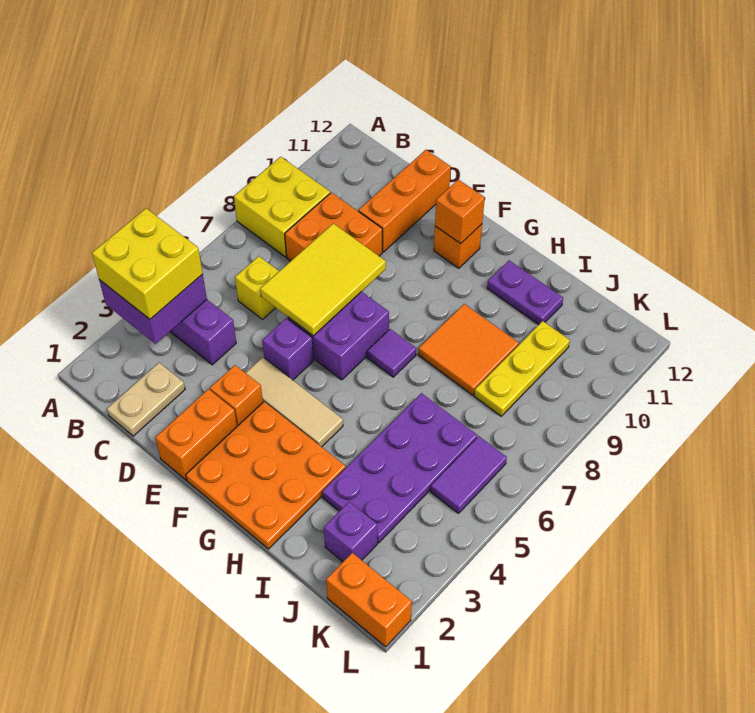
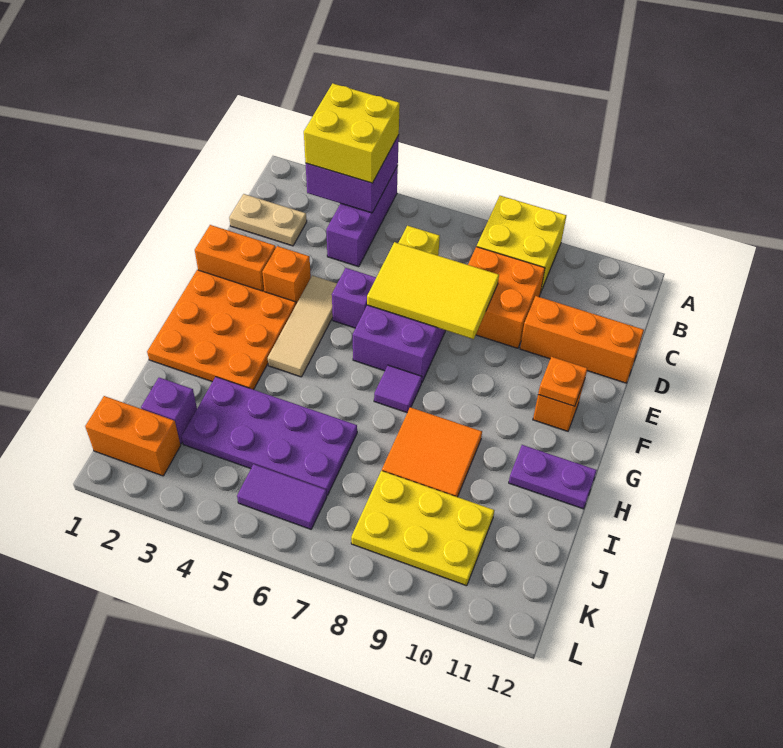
orange 1x1 brick [435,180,485,244] -> orange 1x1 plate [538,357,588,406]
purple 1x2 plate [487,260,563,325] -> purple 1x2 plate turned to [509,445,597,509]
yellow 1x3 plate [474,321,570,416] -> yellow 2x3 plate [351,471,494,586]
orange 1x2 brick [326,553,412,647] -> orange 1x2 brick turned to [85,396,181,476]

